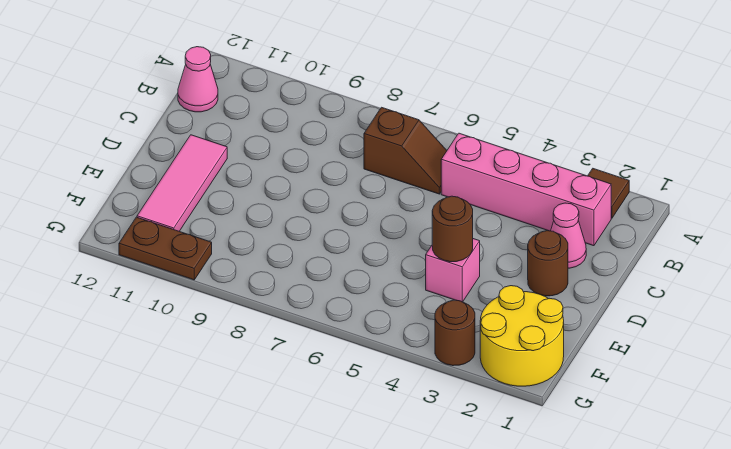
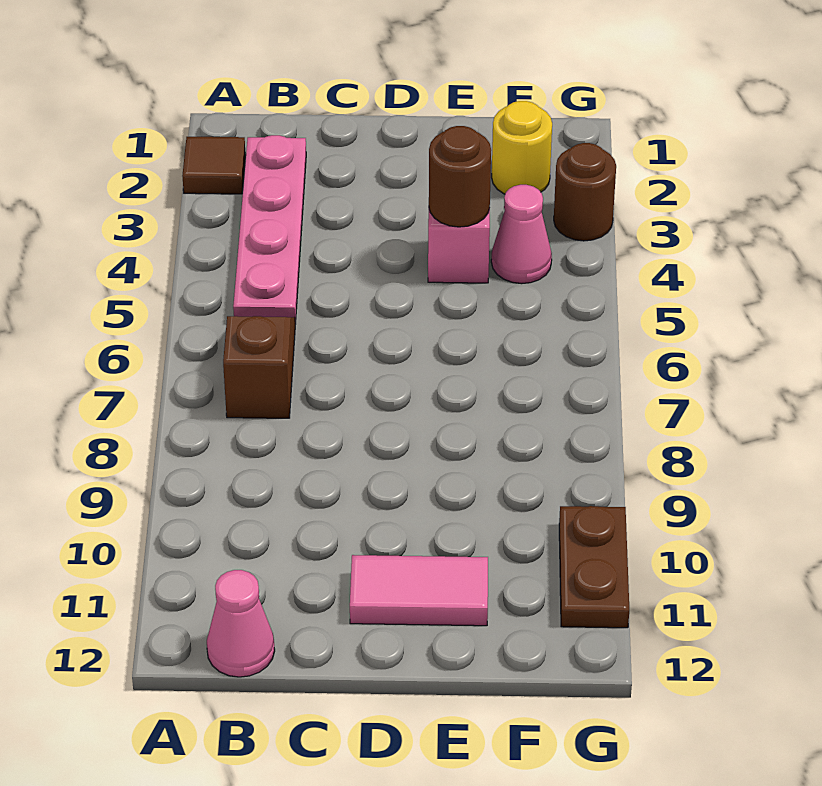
pink 1x4 brick [441,133,611,246] -> pink 1x4 plate [233,135,306,324]
pink 1x1 cone [551,203,586,268] -> pink 1x1 cone moved to [491,185,552,284]
brown 1x1 round brick [528,231,568,296] -> none
pink 1x3 tile [137,135,227,231] -> pink 1x2 tile [350,555,488,626]
yellow 2x2 round brick [480,286,564,386] -> yellow 1x1 round brick [492,101,552,194]

